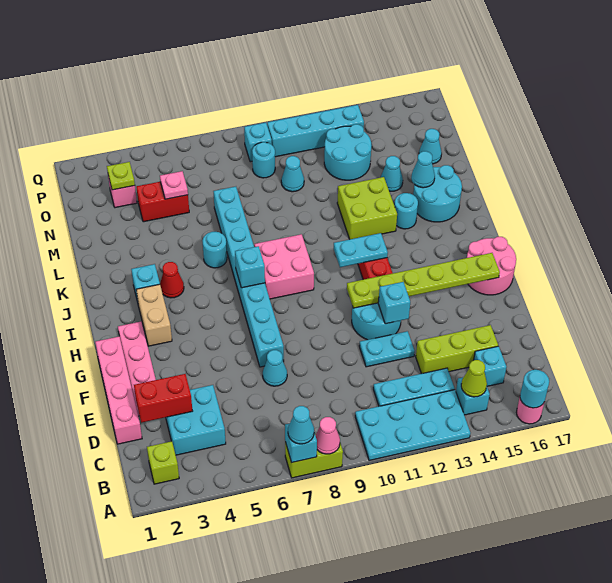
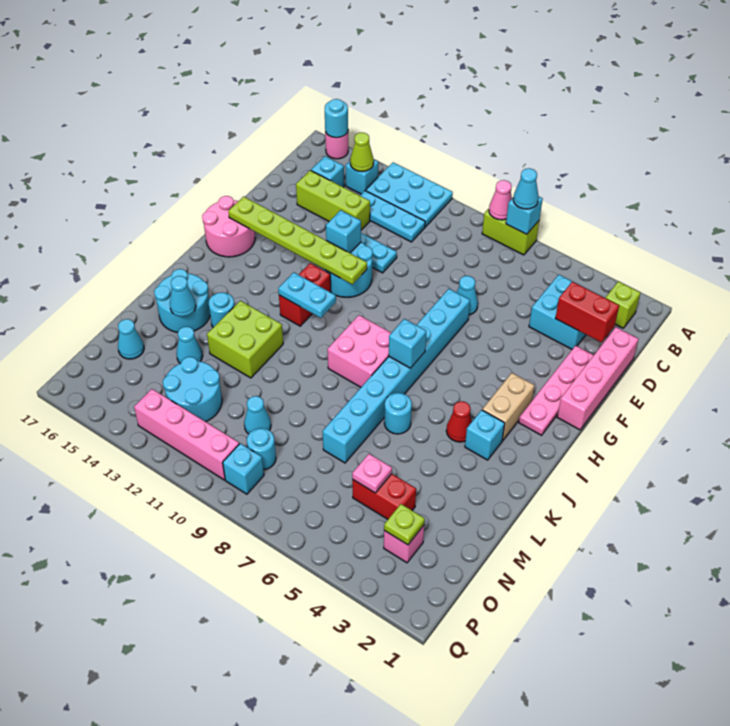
cyan 2x4 plate [355,390,470,460] -> cyan 2x3 plate [366,162,453,227]
cyan 1x4 brick [267,105,364,157] -> pink 1x4 brick [134,389,239,480]

